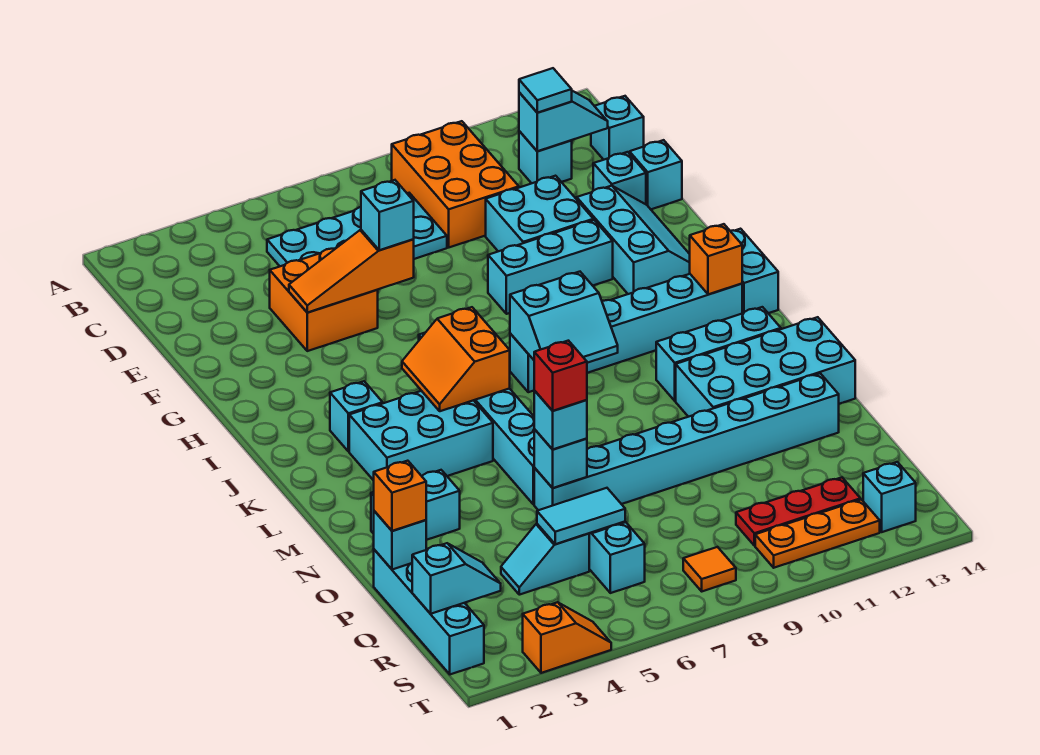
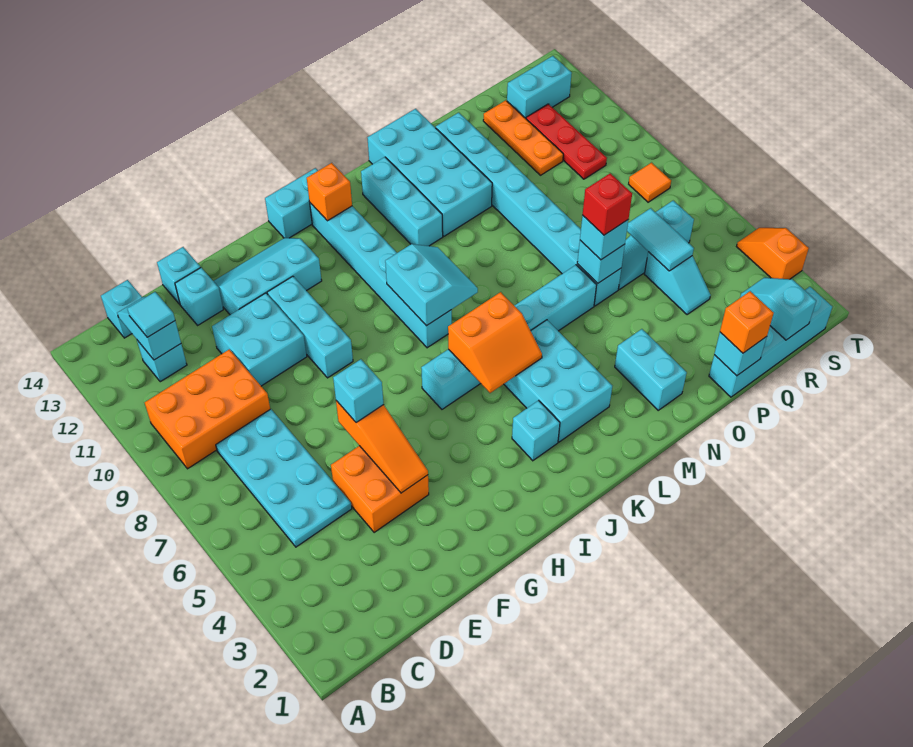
orange 1x3 plate [755,500,880,568] -> orange 1x3 plate moved to [483,100,563,175]
cyan 1x1 brick [863,462,916,532] -> cyan 1x2 brick [507,56,572,118]

